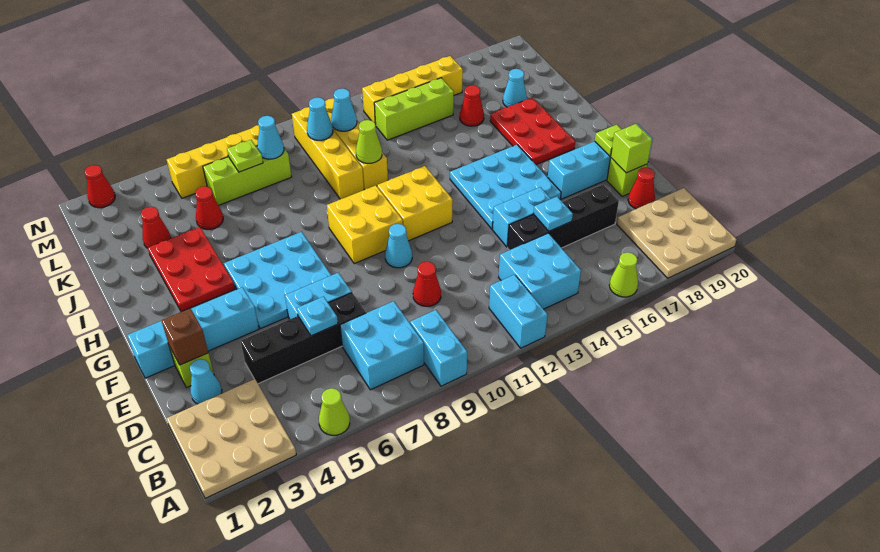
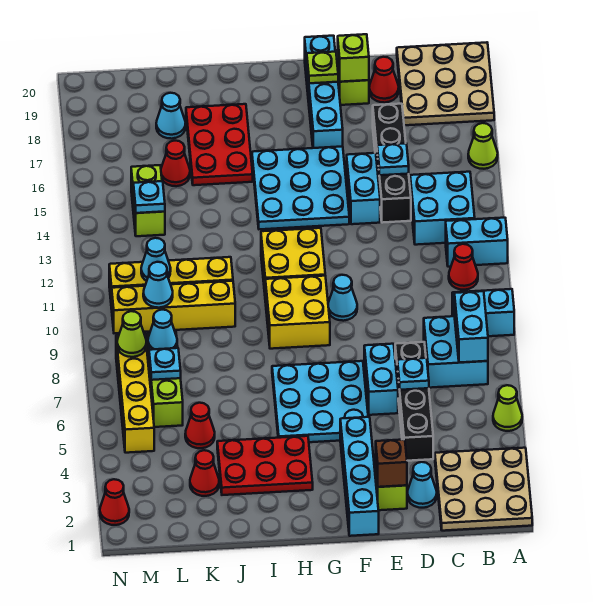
none -> cyan 1x2 brick [454,291,488,363]
red 1x1 cone [413,262,441,306] -> red 1x1 cone moved to [449,244,478,290]
red 2x3 plate [490,97,575,165] -> red 2x3 plate turned to [186,104,253,185]
lime 1x1 cone [356,120,382,164] -> lime 1x1 cone moved to [117,311,146,357]
lime 1x1 plate [227,140,263,172] -> cyan 1x1 plate [149,348,181,380]
lime 1x3 brick [374,78,454,140] -> lime 1x2 brick [131,165,165,236]
none -> cyan 1x1 plate [133,181,165,213]
yellow 1x4 brick [362,56,463,124] -> none

